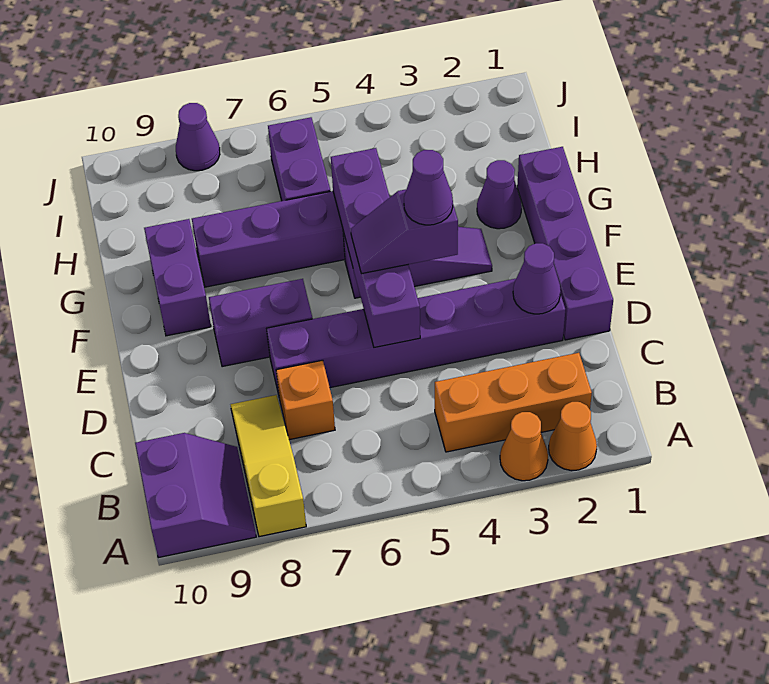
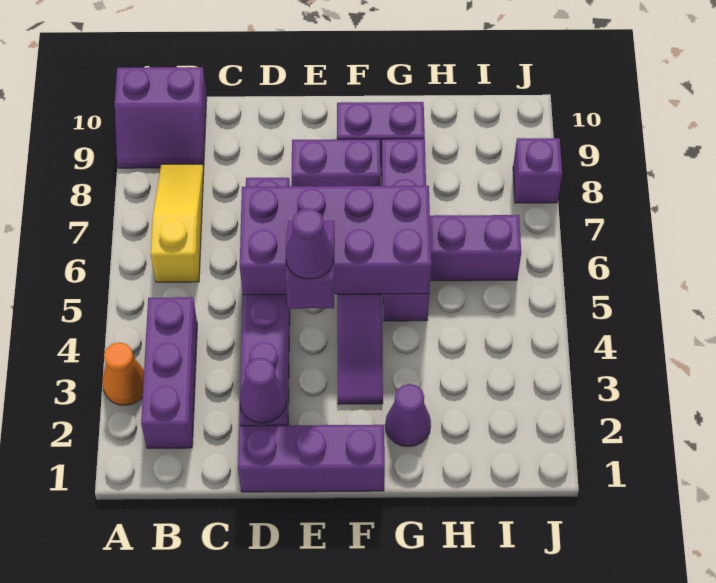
orange 1x1 cone [549,402,597,471] -> none
yellow 1x3 slope [231,395,306,537] -> yellow 1x3 slope turned to [151,164,204,282]
orange 1x3 brick [435,353,592,452] -> purple 1x3 brick [141,297,197,448]
orange 1x1 brick [276,360,335,440] -> none
purple 1x4 brick [517,147,613,340] -> purple 1x3 brick [238,424,385,492]
purple 1x4 brick [331,148,420,348] -> purple 2x4 brick [240,186,431,295]
purple 1x2 brick [209,279,312,367] -> purple 1x2 brick turned to [292,139,380,186]
purple 1x1 cone [176,103,220,171] -> purple 1x1 brick [513,138,562,203]

